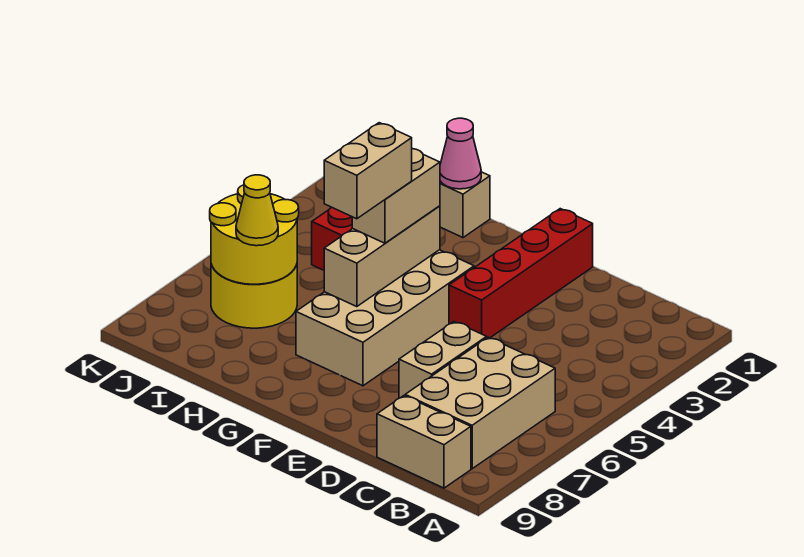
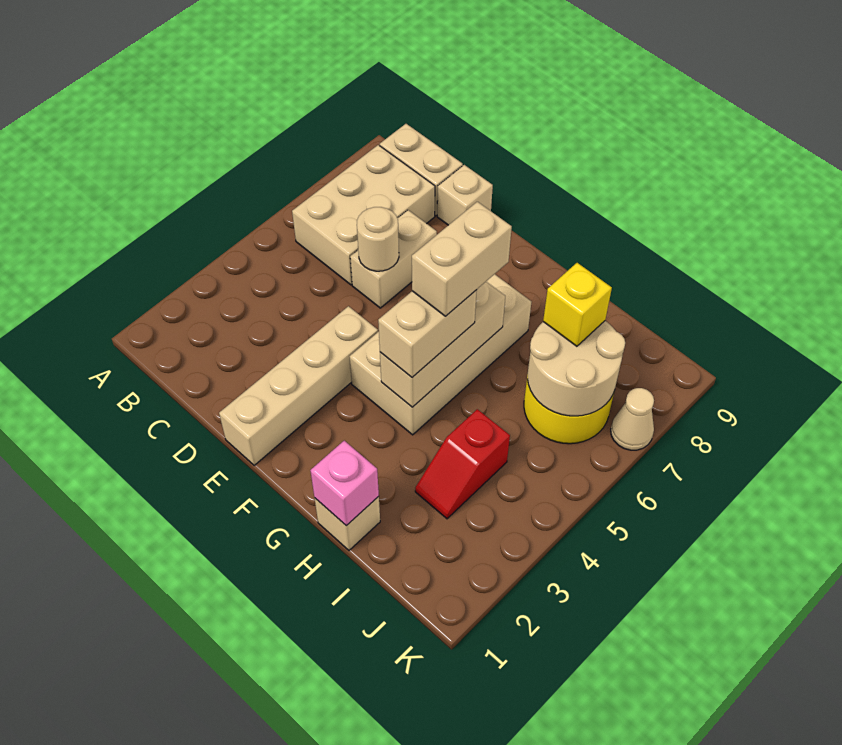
none -> tan 1x1 round brick [357,207,399,271]
none -> tan 1x1 brick [437,165,493,225]
red 1x4 brick [449,209,593,338] -> tan 1x4 brick [219,306,378,465]
pink 1x1 cone [440,118,481,189] -> pink 1x1 brick [310,441,379,526]
yellow 2x2 round brick [210,185,299,284] -> tan 2x2 round brick [528,321,625,416]
yellow 1x1 cone [236,175,278,246] -> yellow 1x1 brick [543,263,612,346]
none -> tan 1x1 cone [611,388,654,450]

